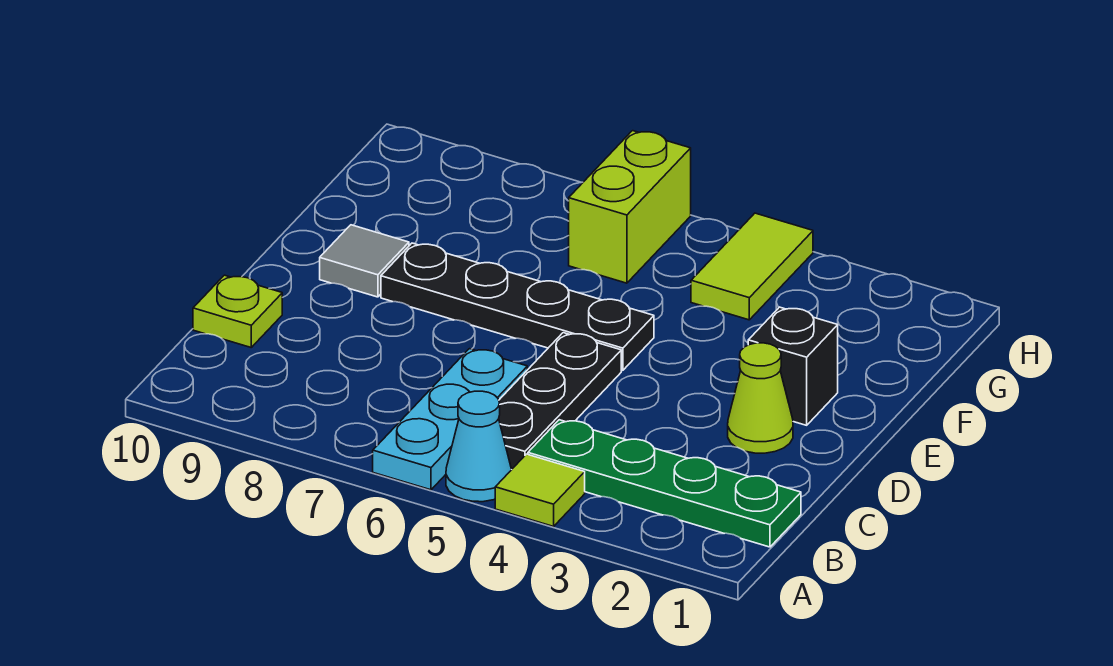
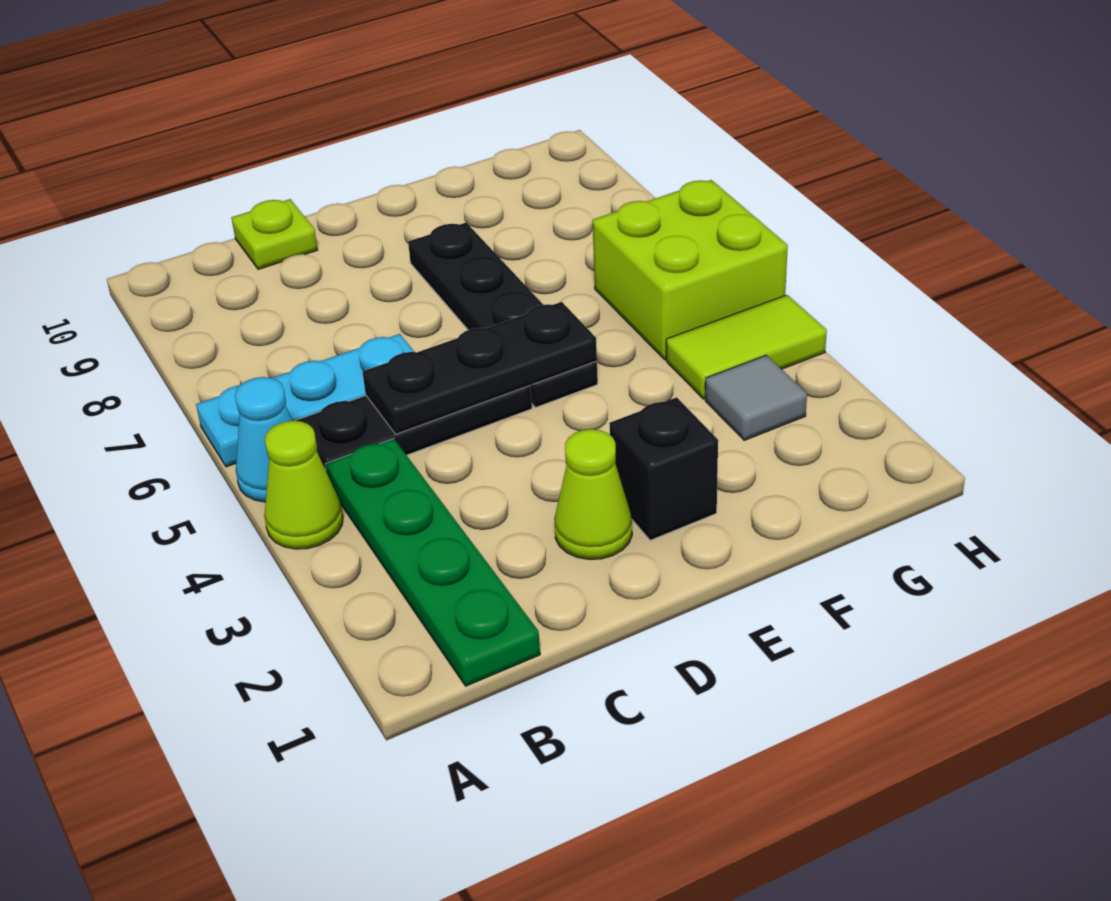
lime 1x1 tile [495,454,585,526] -> lime 1x1 cone [264,421,343,549]
none -> black 1x3 plate [363,302,597,434]
grey 1x1 tile [320,225,409,297] -> grey 1x1 tile moved to [705,355,807,440]
lime 1x2 brick [569,131,691,283] -> lime 2x2 brick [593,180,788,360]

